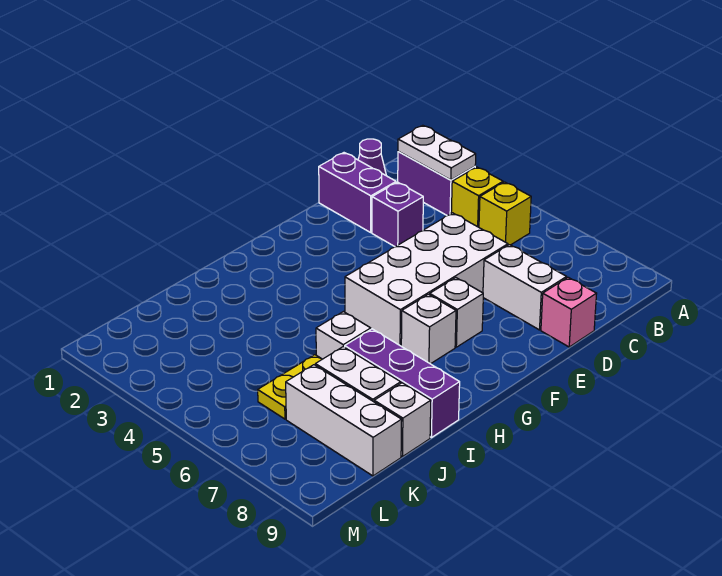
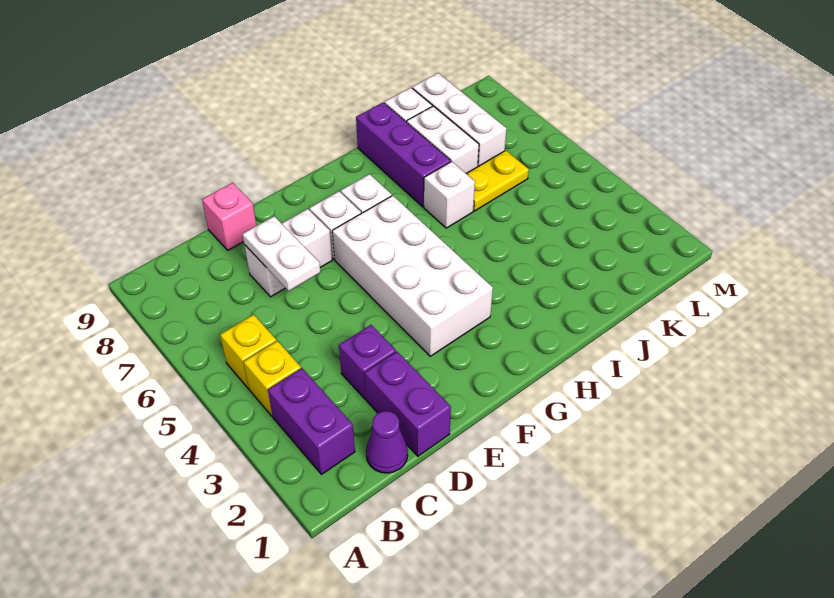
white 1x2 plate [398,125,476,180] -> white 1x2 plate moved to [243,216,320,291]
white 2x4 brick [345,213,508,346] -> white 2x4 brick turned to [332,196,493,356]
white 1x2 brick [483,245,566,330] -> white 1x2 brick turned to [245,209,332,297]

